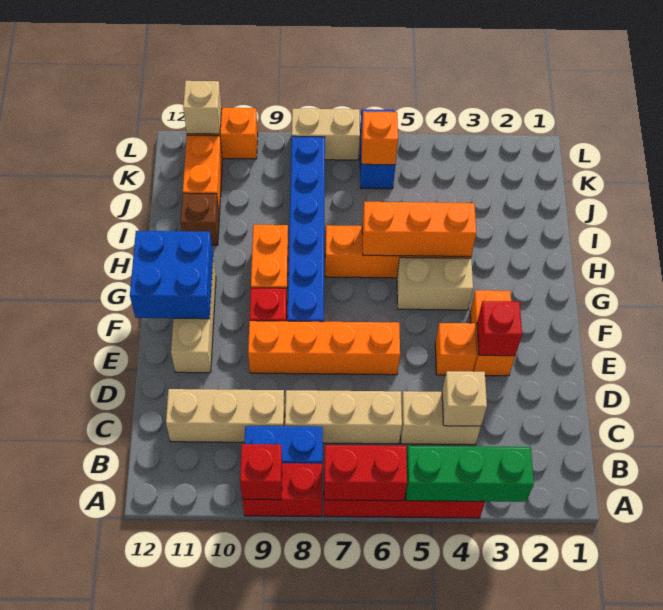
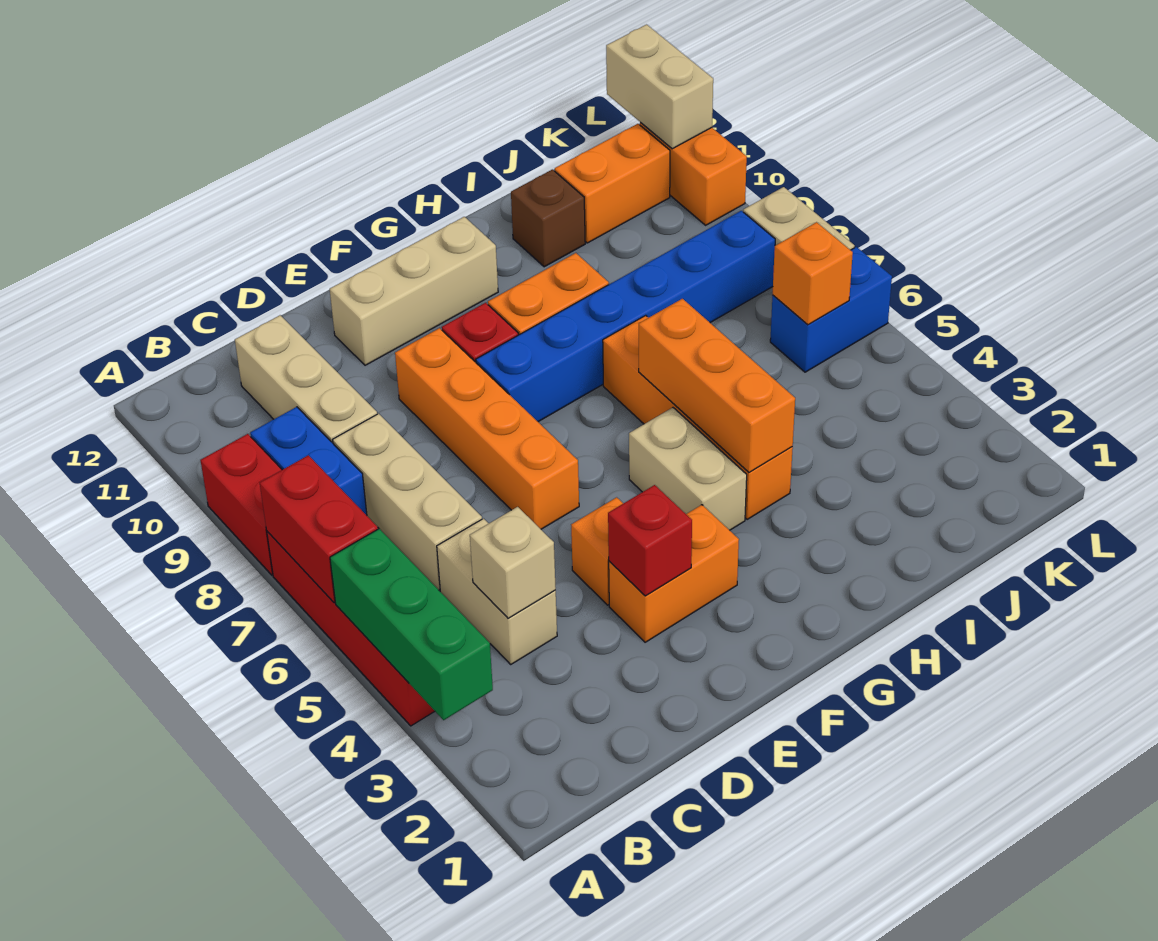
red 1x1 brick [240,444,282,500] -> none
blue 2x2 brick [130,231,213,319] -> none
tan 1x1 brick [183,81,222,134] -> tan 1x2 brick [606,25,713,149]

